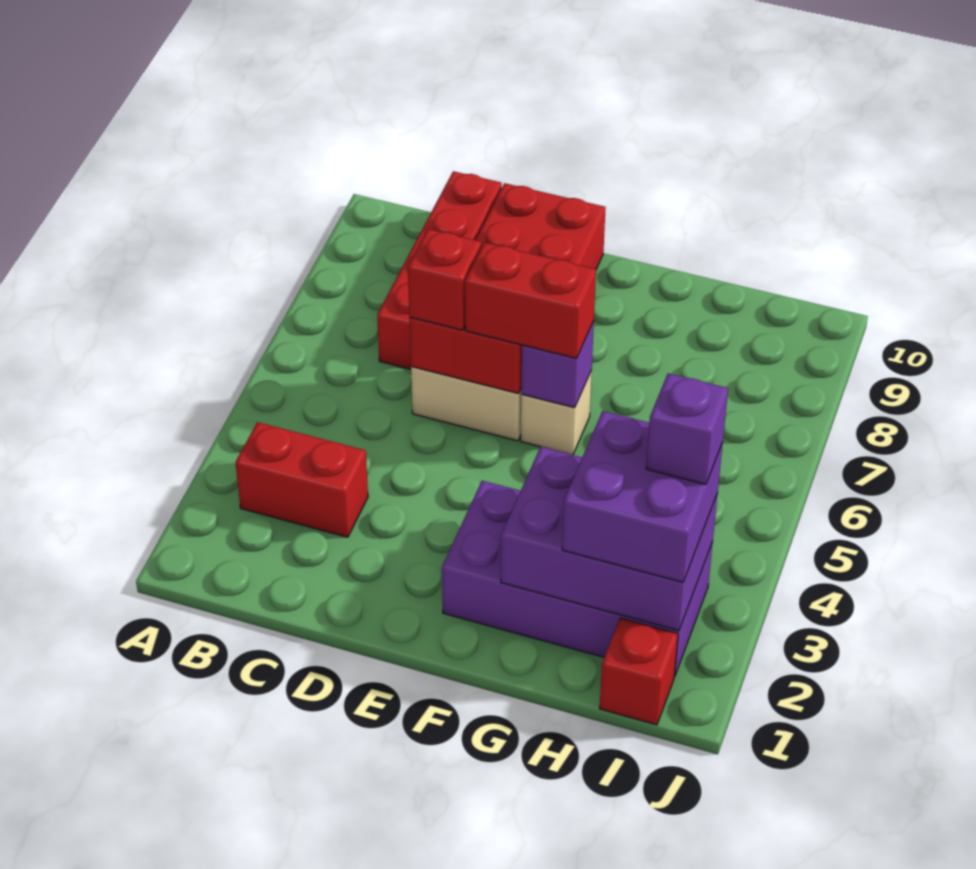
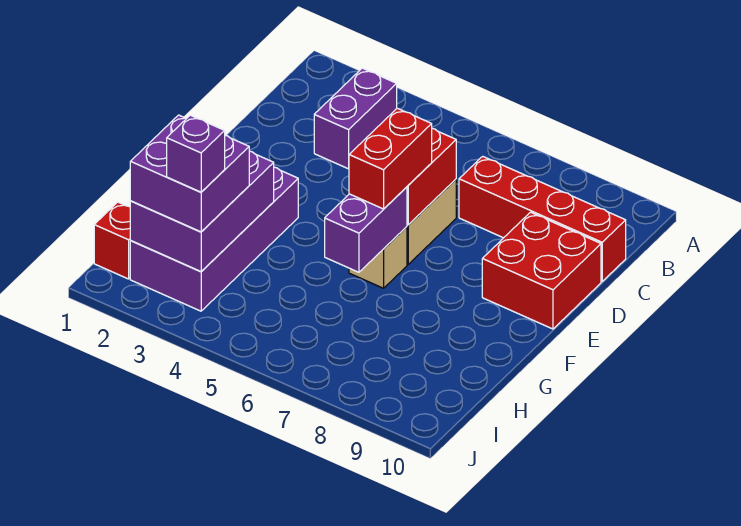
red 1x2 brick [235,422,368,537] -> purple 1x2 brick [314,68,397,169]
red 1x1 brick [408,229,481,330] -> none
purple 1x1 brick [521,322,594,408] -> purple 1x2 brick [325,187,407,272]

